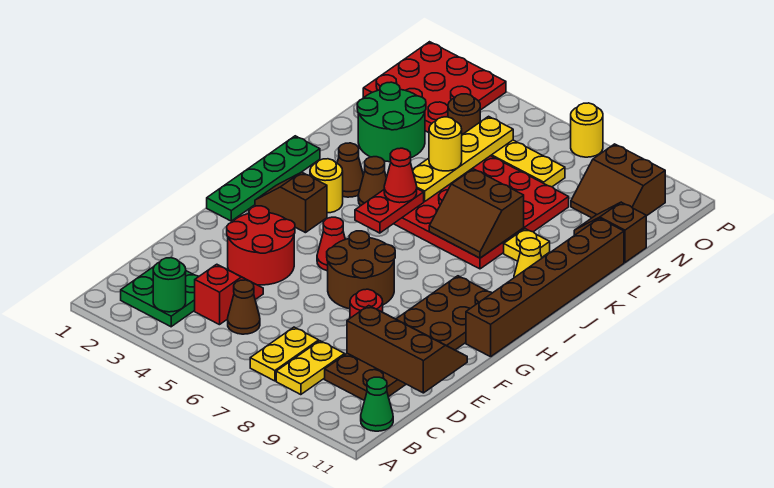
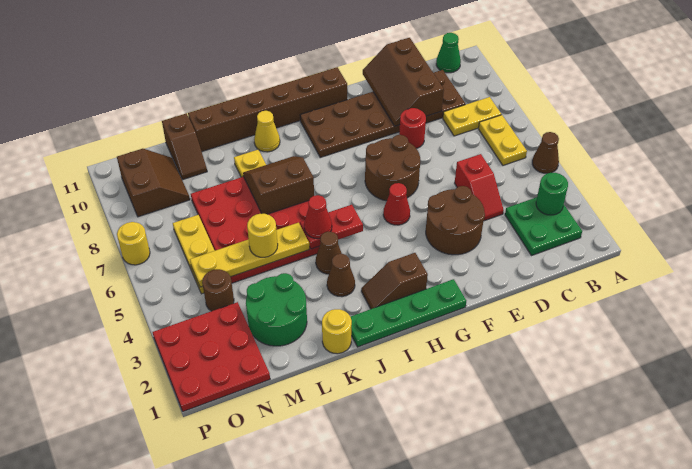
yellow 1x2 plate [250,327,319,381] -> yellow 1x2 plate turned to [479,115,527,165]
red 1x2 slope [195,264,263,325] -> red 1x2 slope turned to [455,154,504,221]
brown 1x1 cone [228,280,260,334] -> brown 1x1 cone moved to [532,132,559,173]
red 2x2 round brick [227,206,295,285] -> brown 2x2 round brick [426,186,485,255]
brown 1x2 slope [255,172,327,233] -> brown 1x2 slope turned to [361,253,428,309]
yellow 1x1 round brick [310,159,343,213] -> yellow 1x1 round brick moved to [322,309,352,354]
brown 2x2 slope [429,169,524,258] -> brown 2x2 slope turned to [243,156,314,214]

